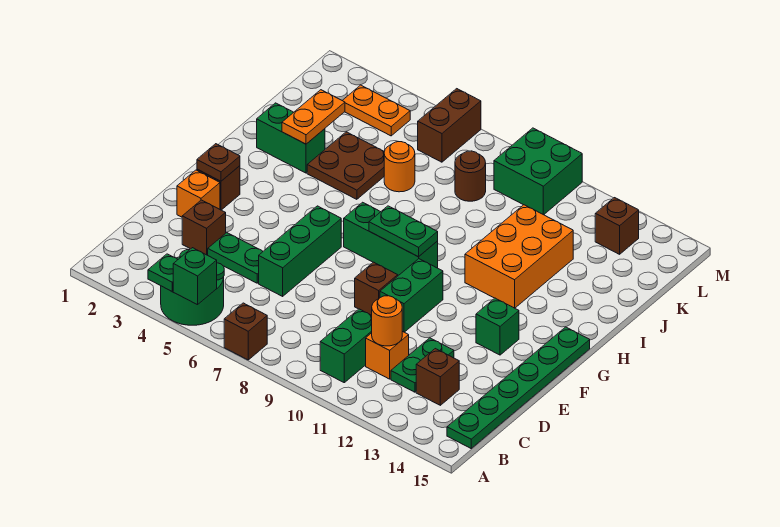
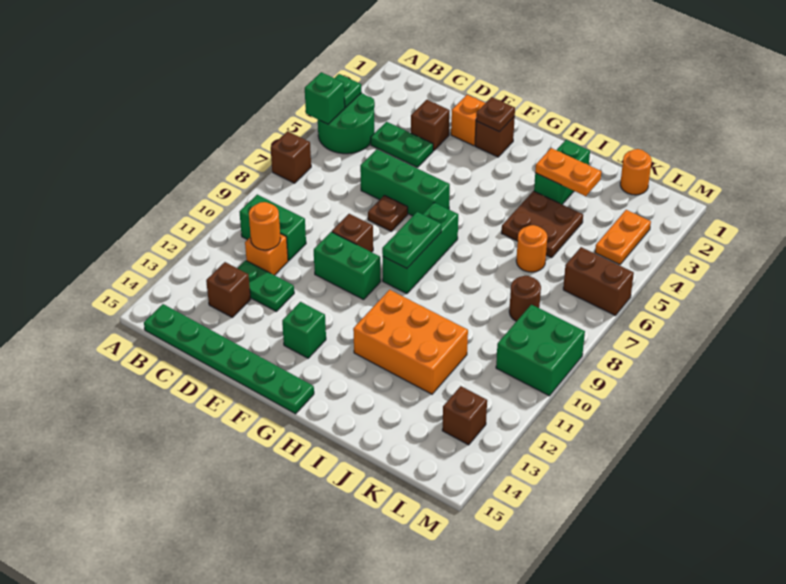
green 1x2 plate [208,233,263,283] -> green 1x2 plate turned to [371,122,433,167]
none -> brown 1x1 plate [368,195,408,231]
none -> orange 1x1 round brick [620,149,652,195]

